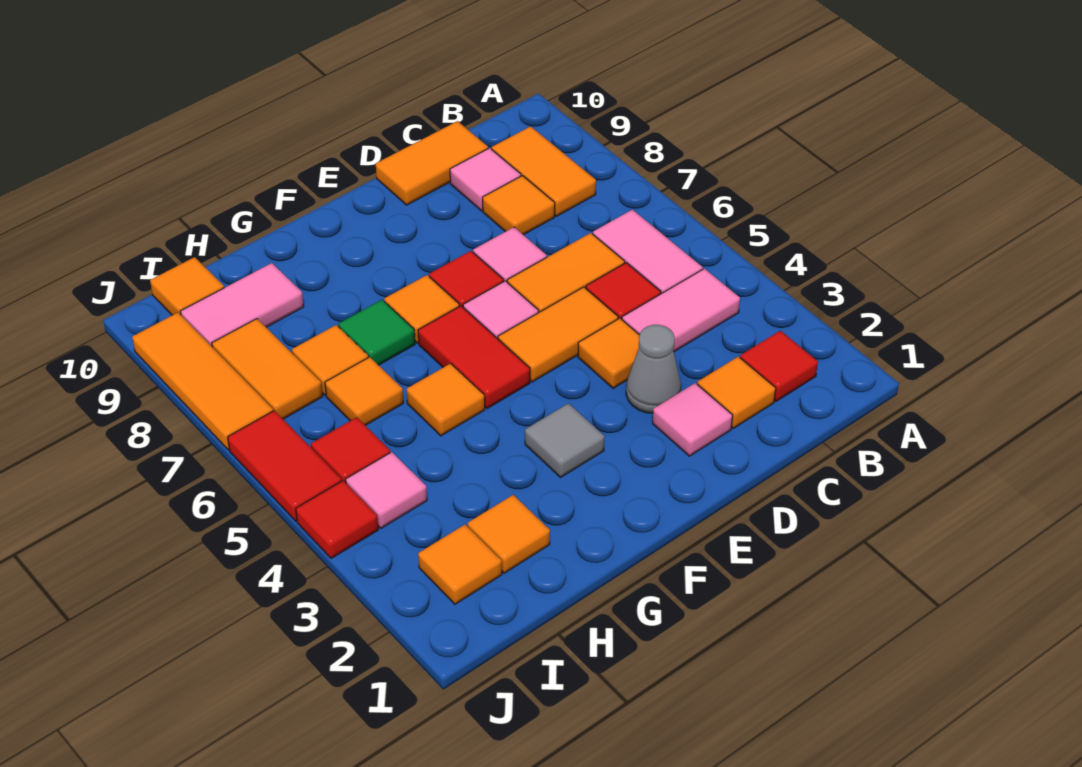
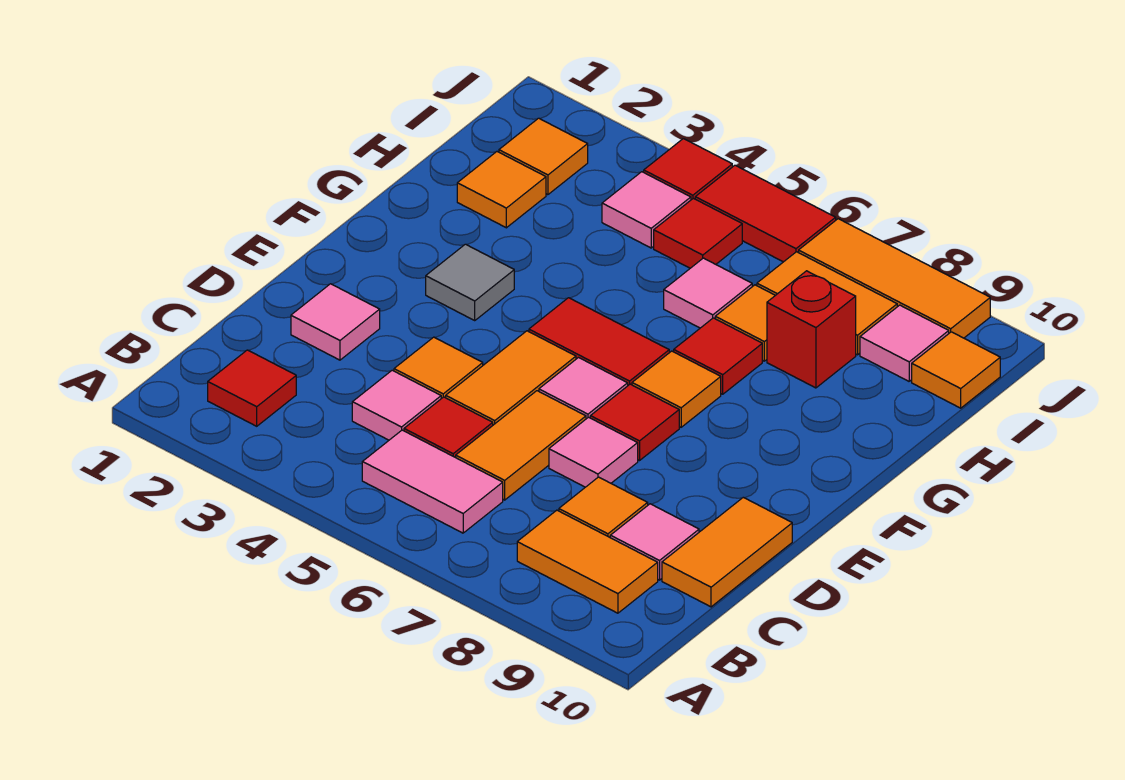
pink 1x2 tile [622,269,740,352] -> pink 1x1 tile [352,370,441,440]
orange 1x1 tile [697,357,776,428] -> none
grey 1x1 cone [626,325,681,413] -> none
orange 1x1 tile [407,364,485,436] -> none
green 1x1 tile [339,300,415,365] -> red 1x1 tile [674,318,762,394]
orange 1x1 tile [325,357,403,425] -> pink 1x1 tile [664,258,752,328]
none -> red 1x1 brick [767,271,856,388]
pink 1x2 tile [181,263,304,346] -> pink 1x1 tile [860,305,949,381]

